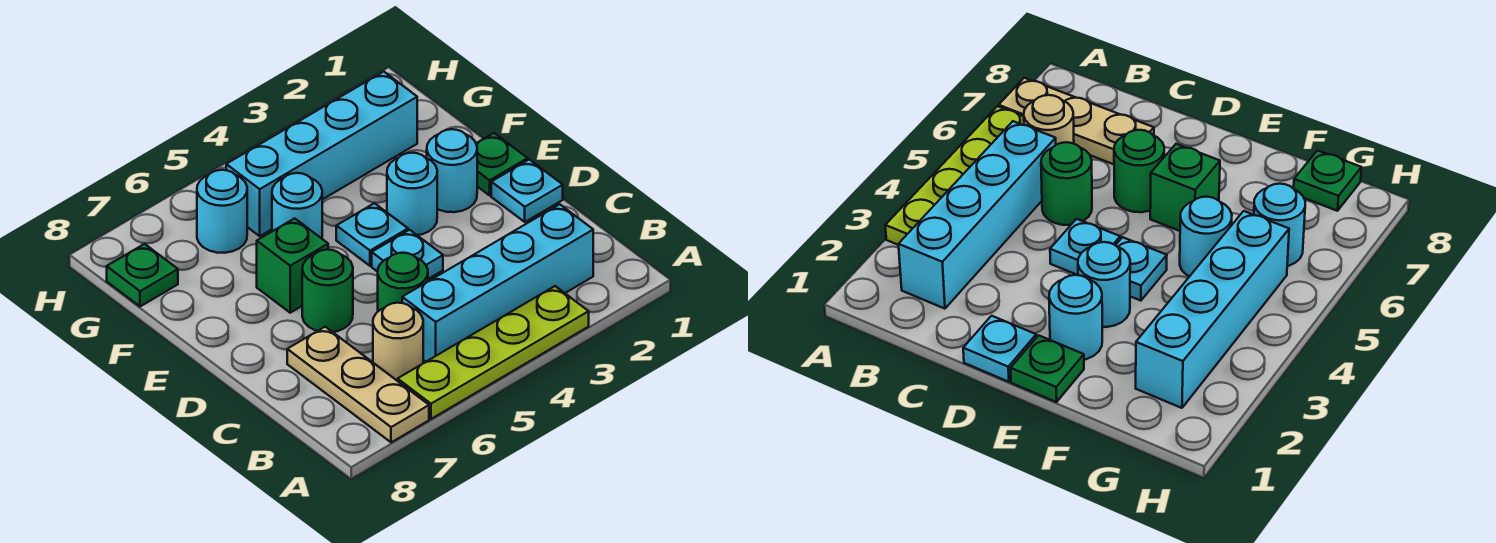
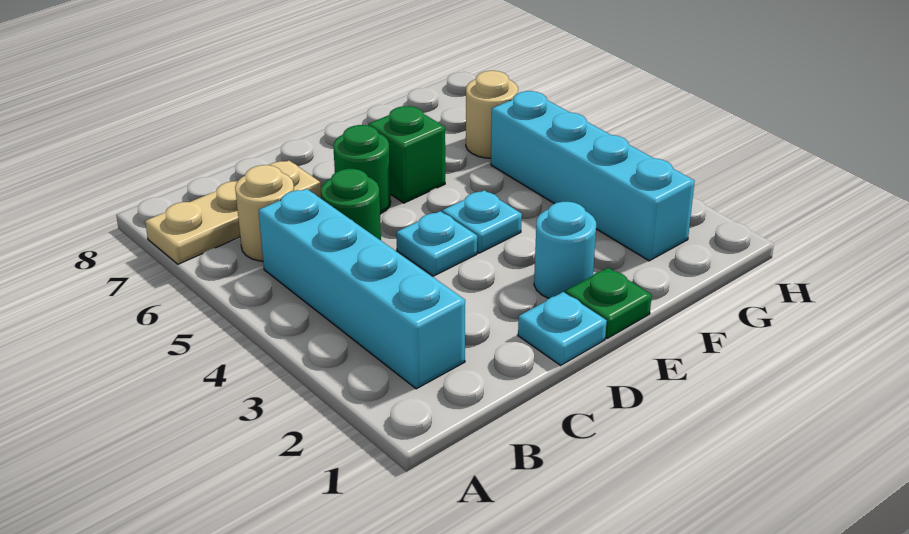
lime 1x4 plate [398,286,589,419] -> none
cyan 1x1 round brick [387,153,437,235] -> none
cyan 1x1 round brick [272,173,322,238] -> none
cyan 1x1 round brick [197,170,247,253] -> tan 1x1 round brick [466,71,518,158]
green 1x1 plate [107,244,178,307] -> none

